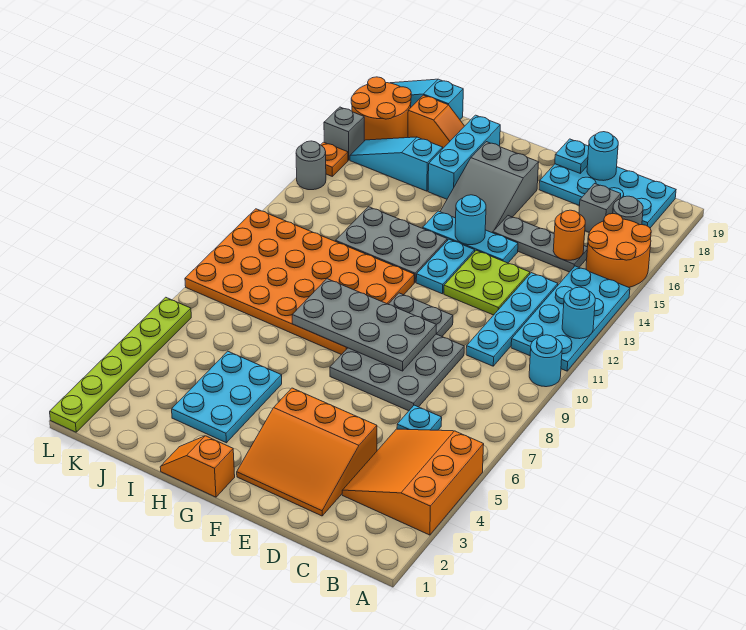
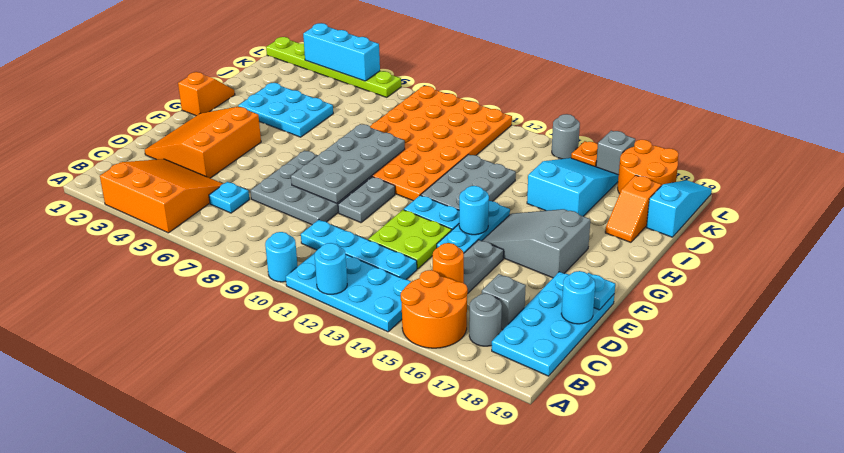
cyan 1x3 brick [428,115,500,199] -> cyan 1x3 brick moved to [303,23,380,81]
cyan 1x3 slope [350,137,443,191] -> cyan 2x3 slope [527,158,619,216]

